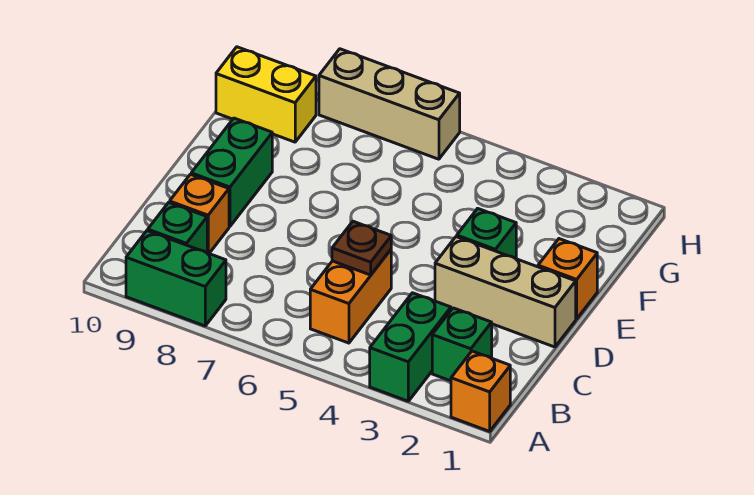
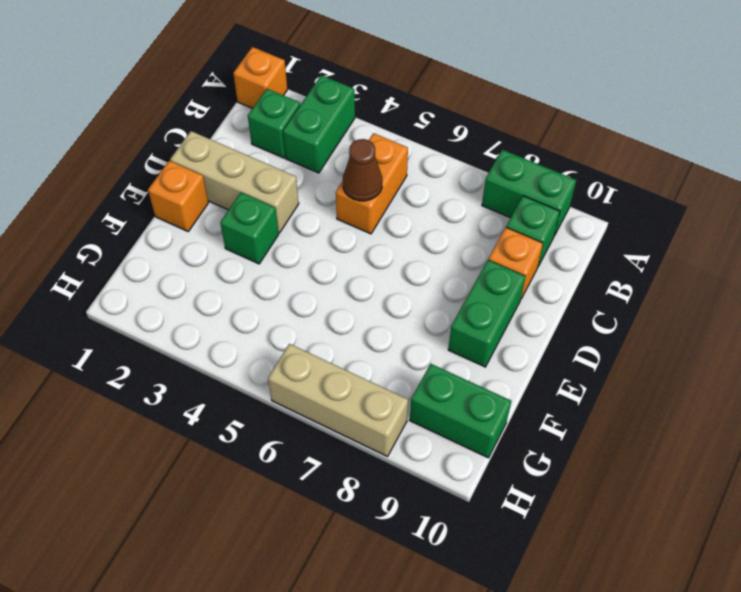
brown 1x1 plate [332,221,391,275] -> brown 1x1 cone [343,139,382,201]
yellow 1x2 brick [216,47,316,142] -> green 1x2 brick [410,364,511,458]

